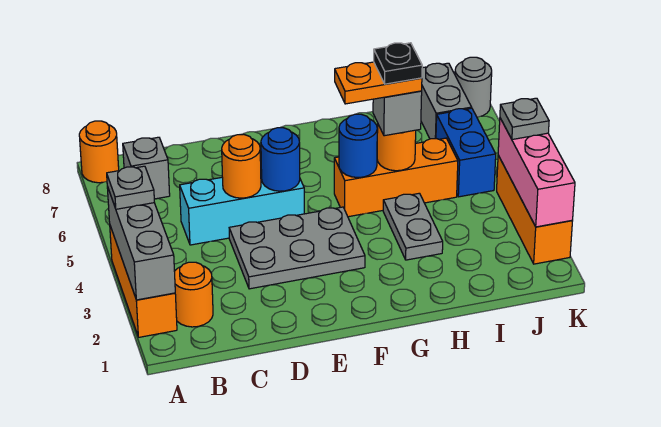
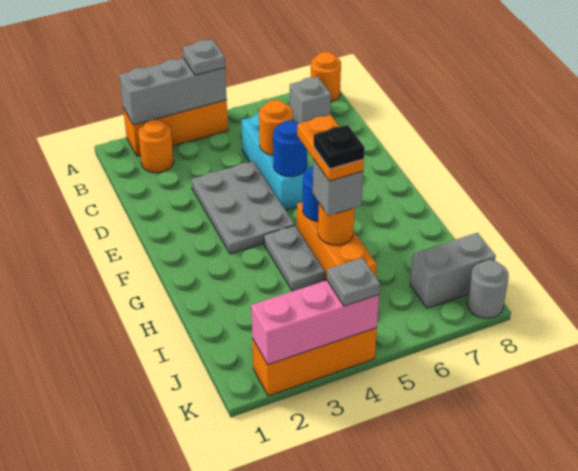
grey 1x2 plate [383,193,443,260] -> grey 1x2 plate turned to [264,225,325,291]
blue 1x2 brick [436,108,496,197] -> none

